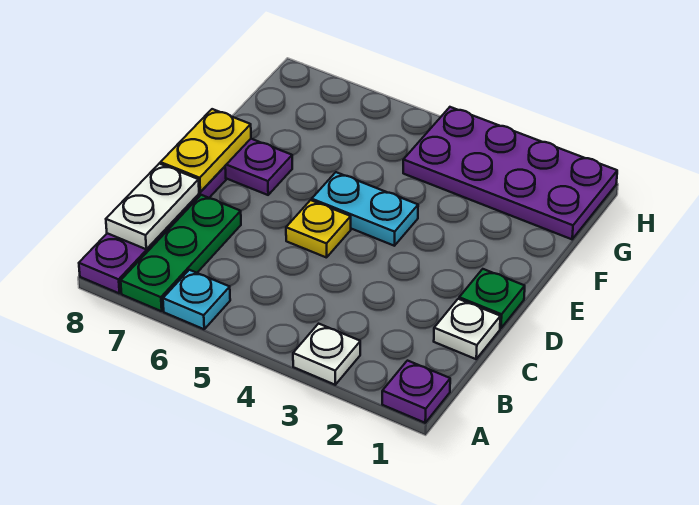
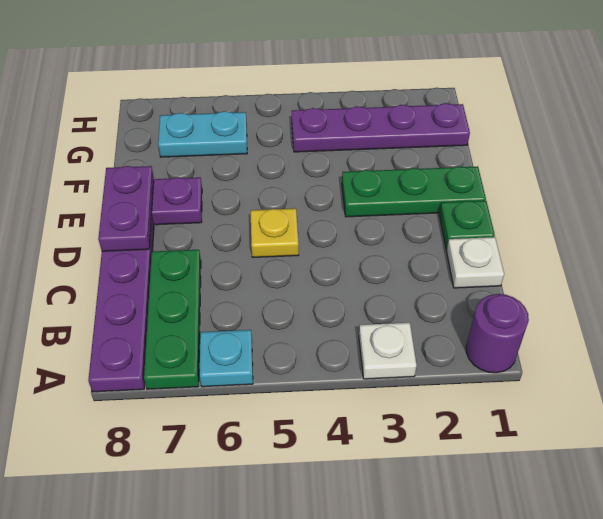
purple 1x1 plate [382,361,450,423] -> purple 1x1 round brick [466,294,529,373]
white 1x2 plate [106,164,199,249] -> none
yellow 1x2 plate [161,109,251,192] -> purple 1x2 plate [98,166,154,251]
none -> green 1x3 plate [342,166,486,217]
cyan 1x2 plate [312,172,418,246] -> cyan 1x2 plate moved to [158,111,247,157]
purple 2x4 plate [403,107,617,239] -> purple 1x4 plate [292,103,470,152]

